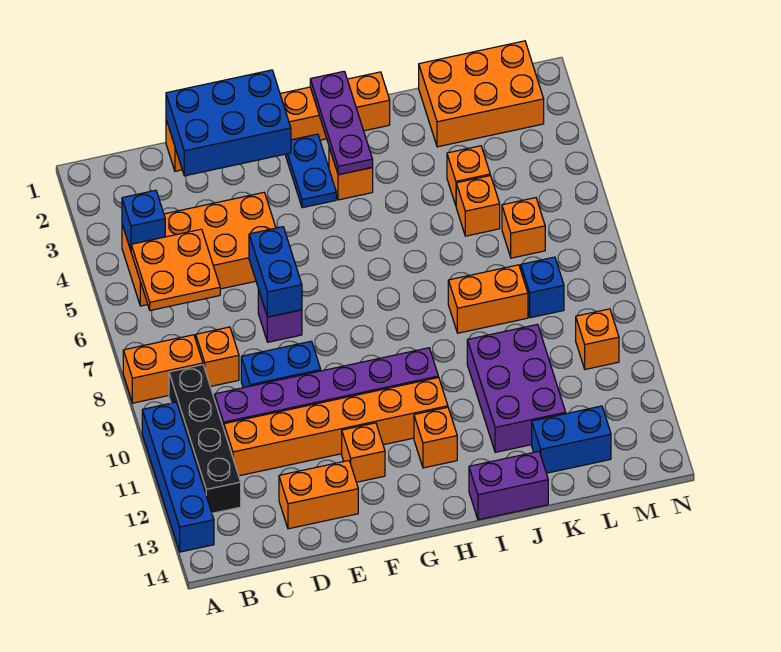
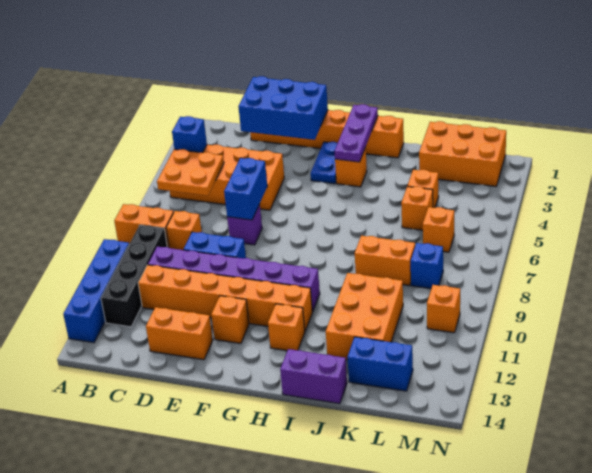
purple 2x3 brick [467,324,566,452] -> orange 2x3 brick [326,273,403,360]

